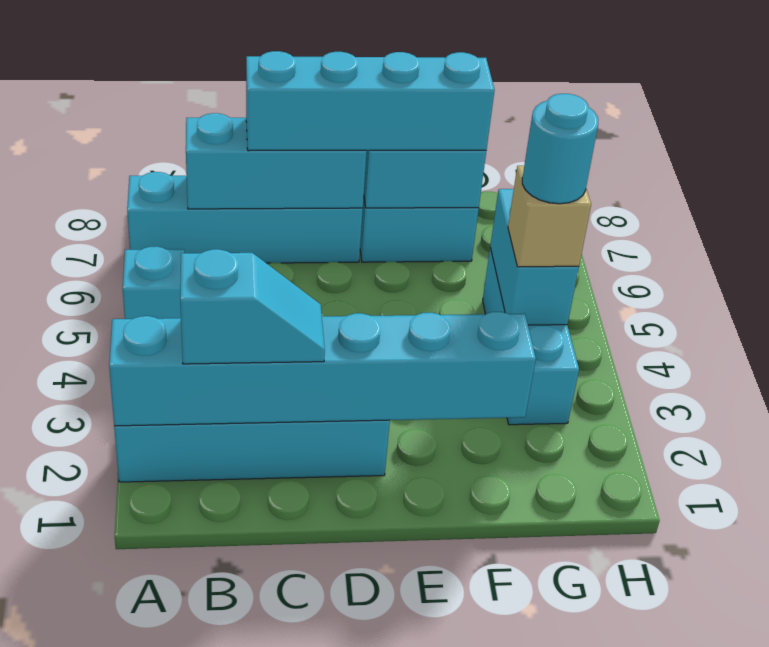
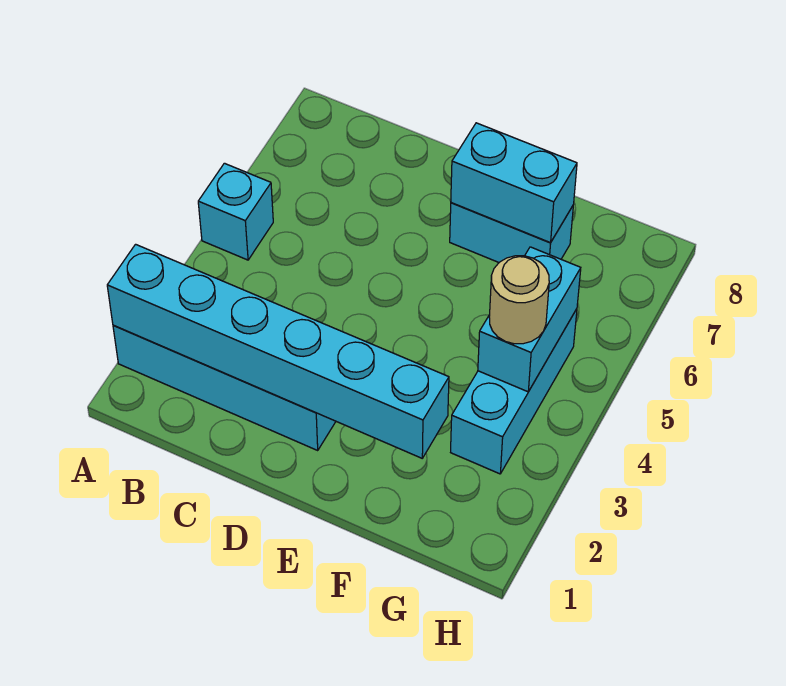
cyan 1x4 brick [127,172,363,263] -> none
cyan 1x2 slope [180,249,325,364] -> none
cyan 1x3 brick [186,113,367,209] -> none
cyan 1x4 brick [246,51,495,151] -> none
tan 1x1 brick [508,166,591,267] -> tan 1x1 round brick [489,256,549,344]
cyan 1x1 round brick [522,94,598,204] -> none

